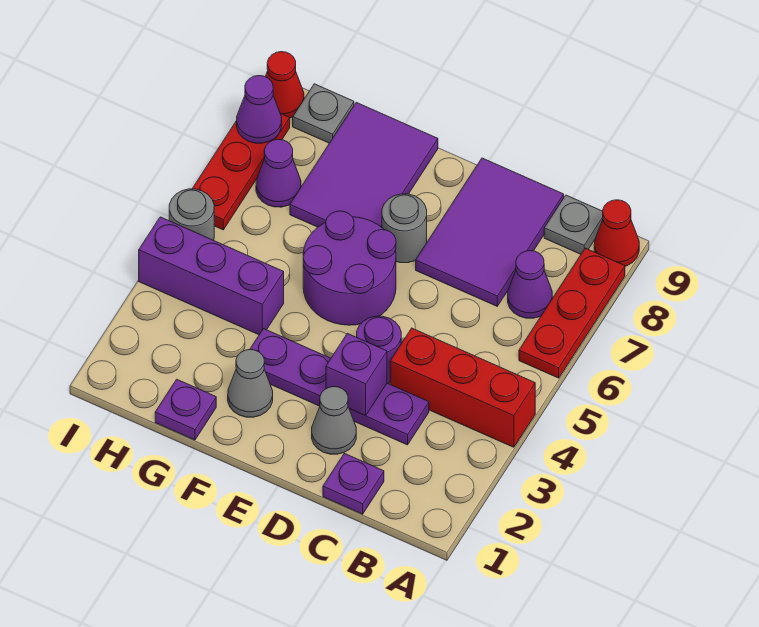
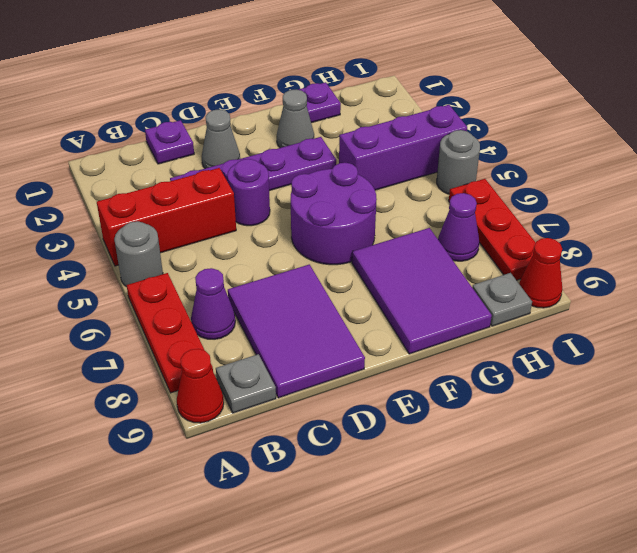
purple 1x1 brick [326,334,387,416] -> none
grey 1x1 round brick [382,194,427,263] -> grey 1x1 round brick moved to [114,221,163,287]
purple 1x1 cone [237,76,282,143] -> none

